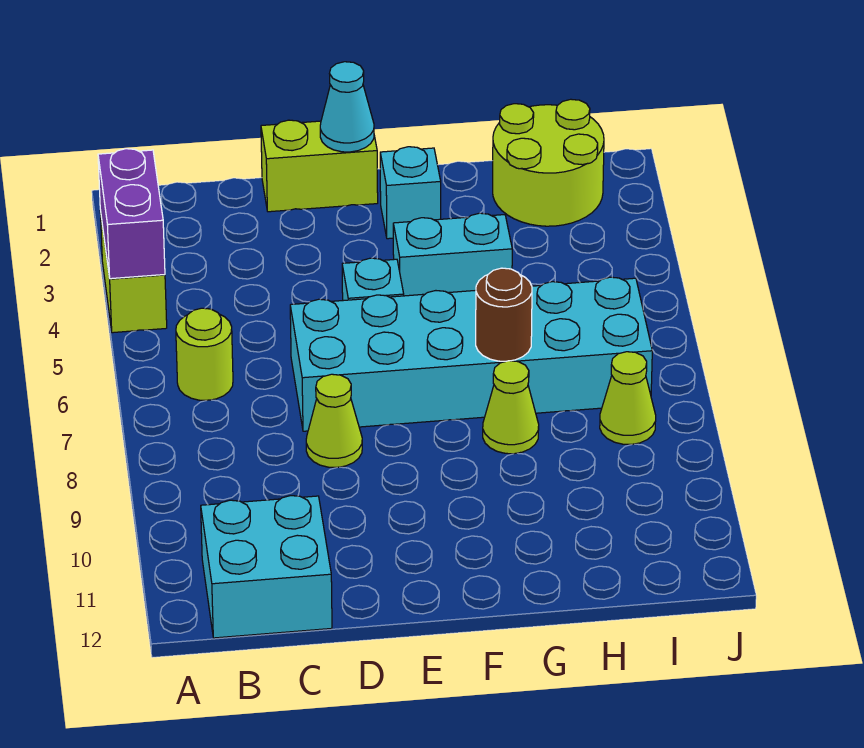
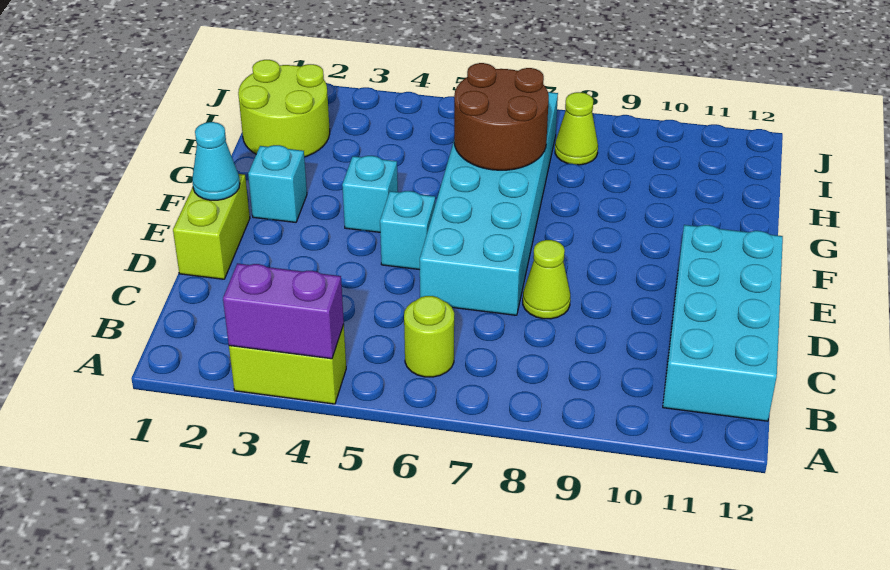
cyan 2x2 brick [201,496,332,638] -> cyan 2x4 brick [663,225,783,421]
cyan 1x2 brick [393,213,512,296] -> cyan 1x1 brick [342,156,398,232]
brown 1x1 round brick [476,268,532,361] -> brown 2x2 round brick [454,63,549,170]
lime 1x1 cone [483,361,539,454] -> none

